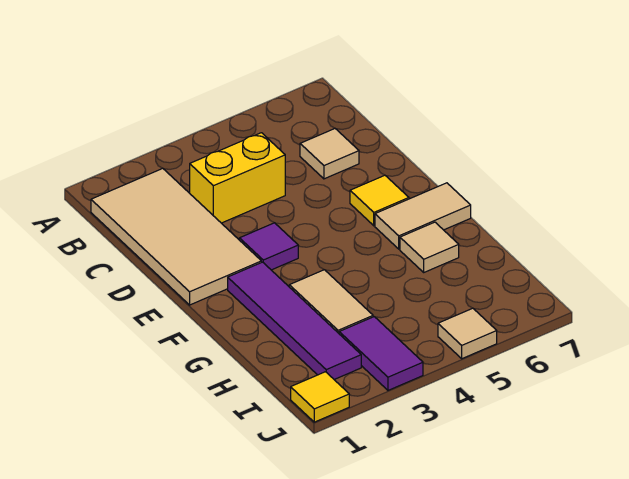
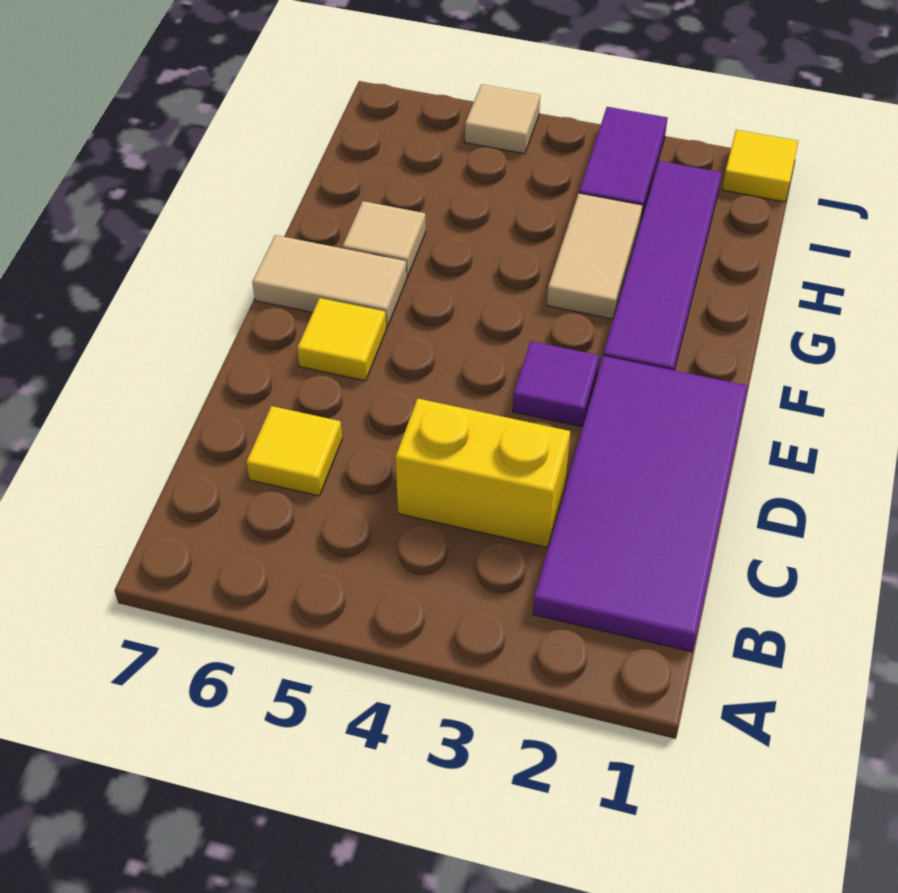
tan 2x4 tile [91,168,261,305] -> purple 2x4 tile [533,356,748,652]
tan 1x1 tile [300,129,359,179] -> yellow 1x1 tile [246,406,342,496]

